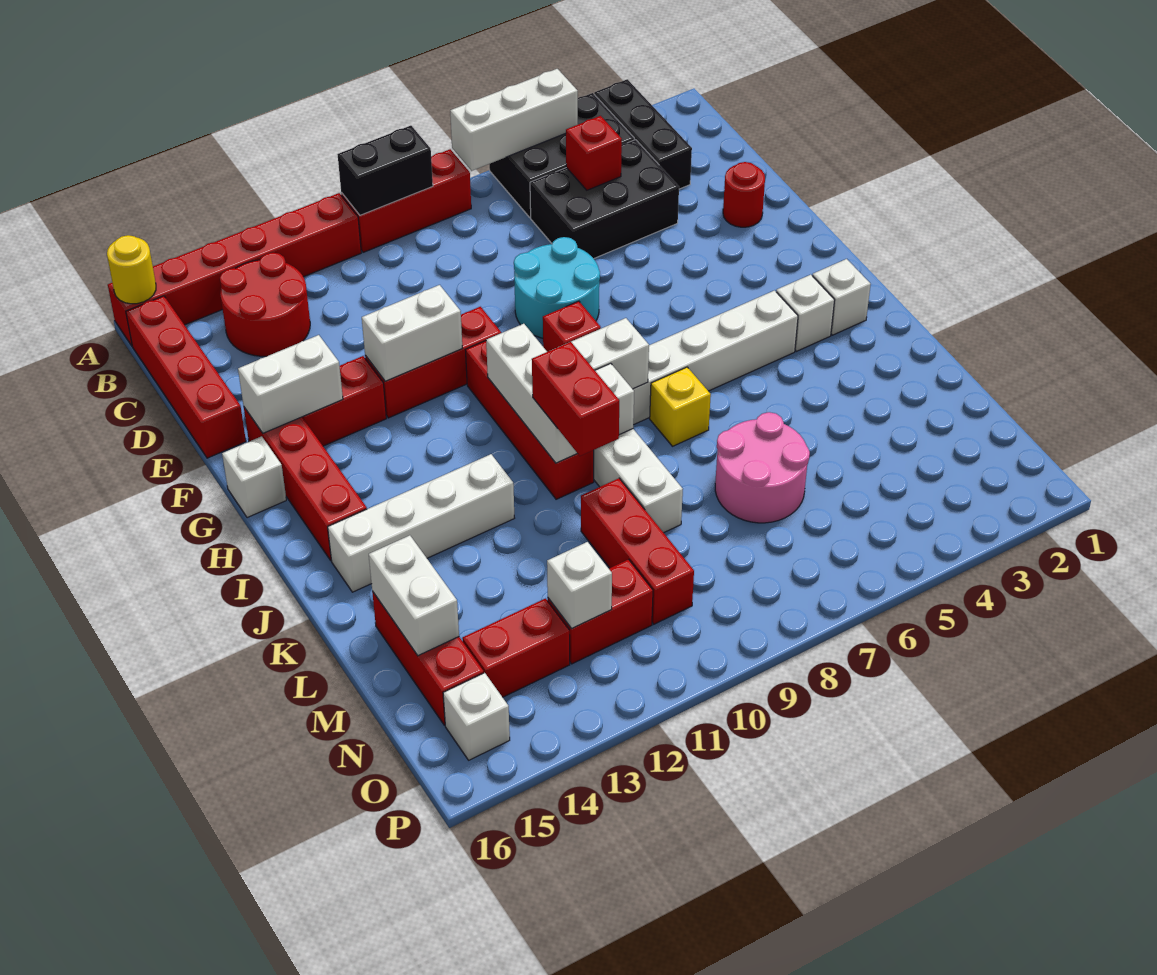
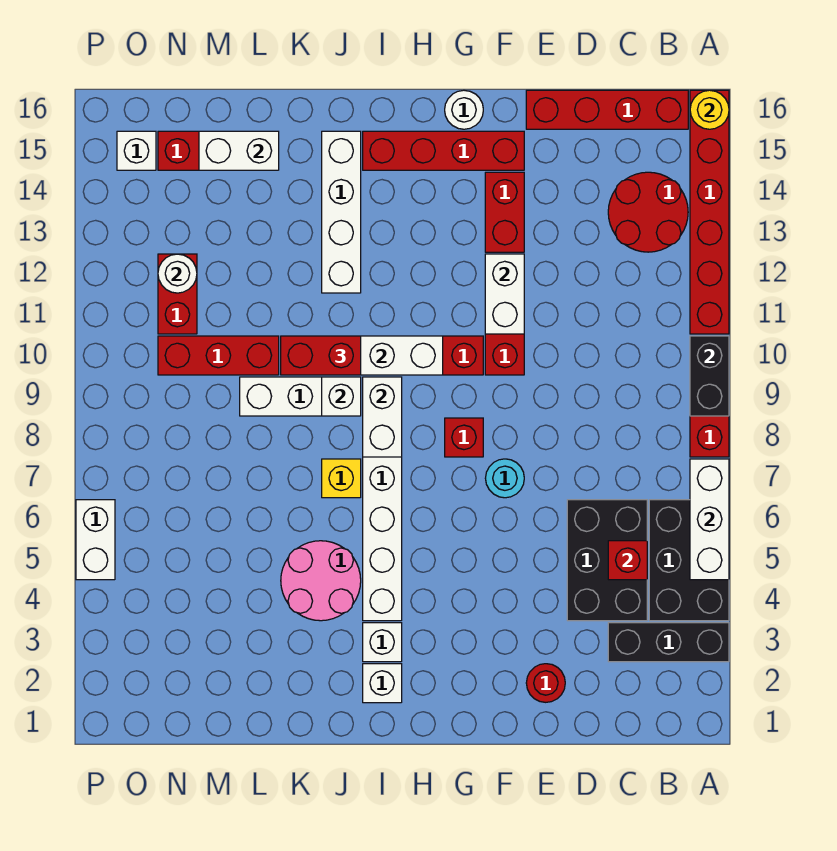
cyan 2x2 round brick [514,237,600,338] -> cyan 1x1 round brick [485,459,524,498]
white 1x2 brick [238,335,343,433] -> white 1x2 brick moved to [76,500,115,580]
white 1x1 brick [222,436,286,518] -> white 1x1 round brick [445,90,483,129]
pink 2x2 round brick [715,412,810,523] -> pink 2x2 round brick moved to [281,541,361,621]
white 1x1 brick [547,542,612,629] -> white 1x1 round brick [158,254,197,293]
red 1x2 brick [462,599,570,697] -> none

